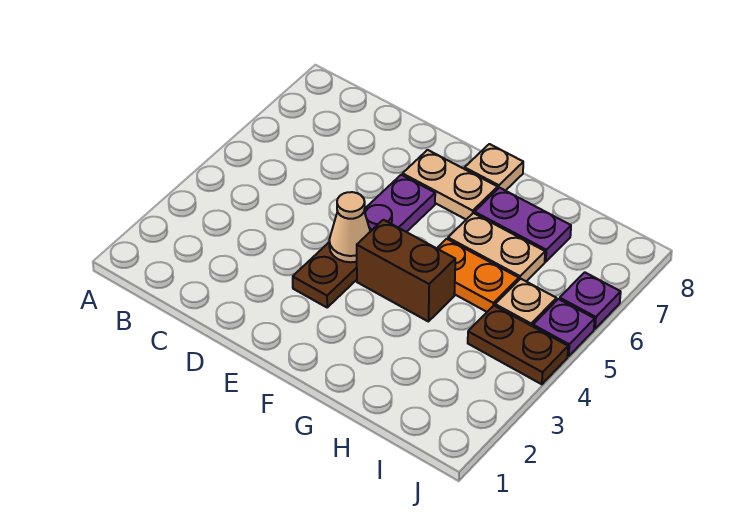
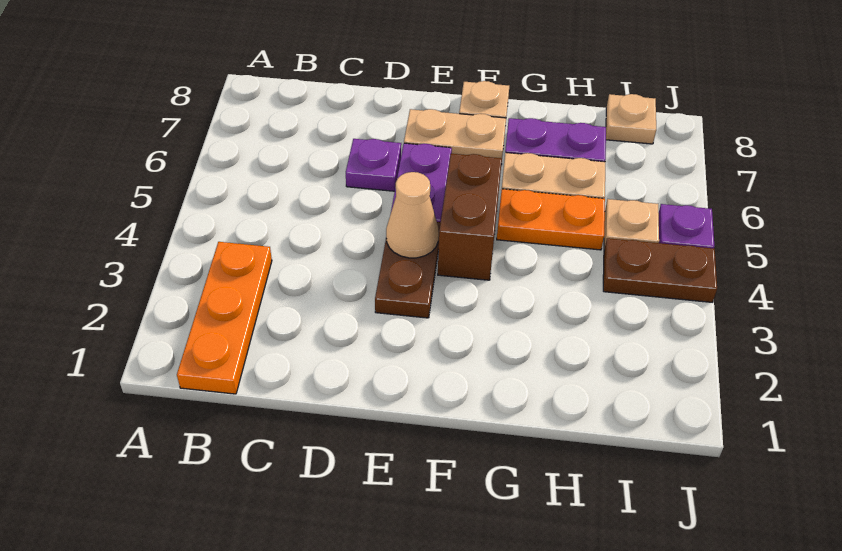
none -> orange 1x3 plate [177,242,272,394]
brown 1x2 brick [357,220,455,321] -> brown 1x2 brick turned to [438,154,502,280]
none -> tan 1x1 plate [606,94,656,144]
purple 1x1 plate [560,272,621,329] -> purple 1x1 plate moved to [346,139,401,191]

